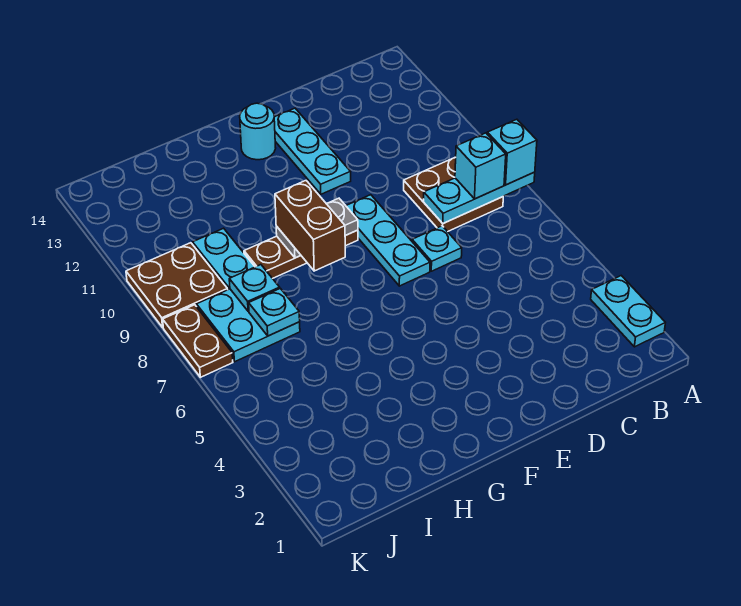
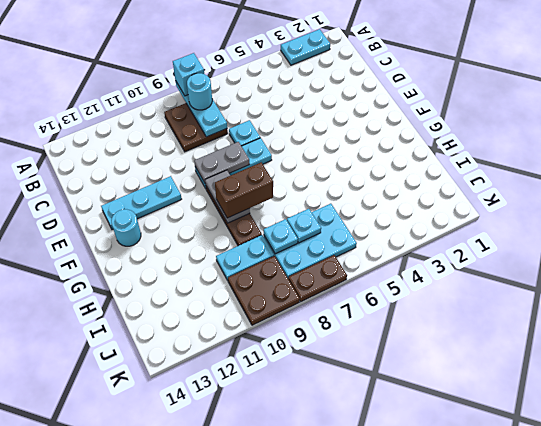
cyan 1x1 brick [455,133,506,199] -> cyan 1x1 round brick [187,73,212,110]
none -> grey 1x2 plate [194,142,249,184]
cyan 2x2 plate [197,289,300,362] -> cyan 2x3 plate [264,204,357,277]

